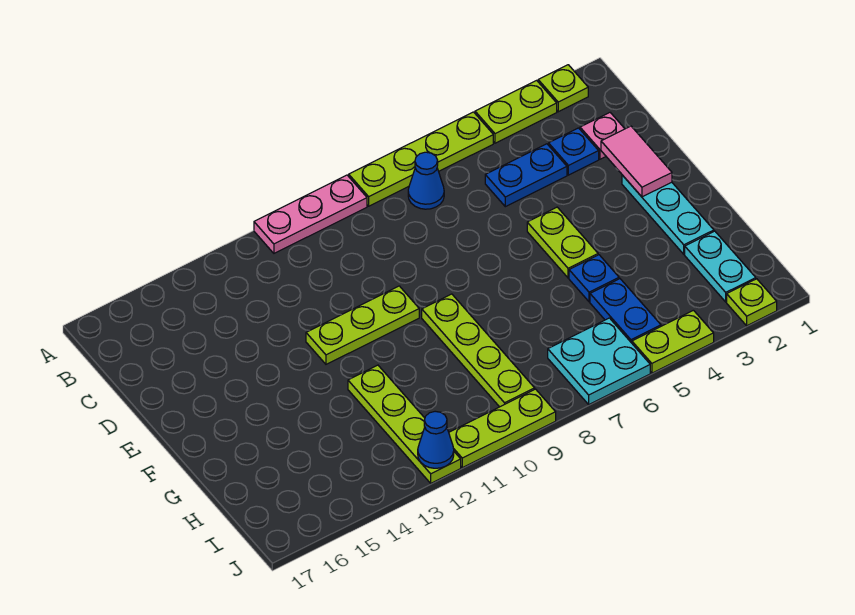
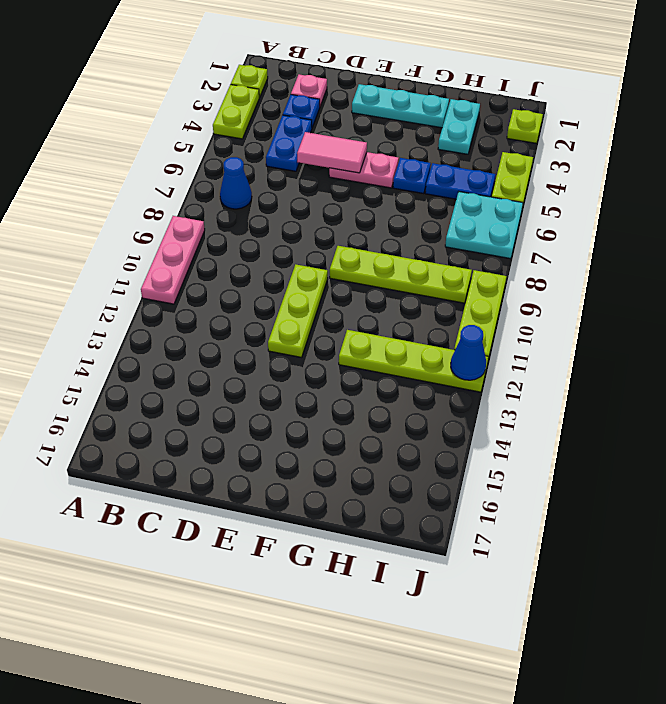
lime 1x4 plate [349,112,493,206] -> none
pink 1x2 tile [601,126,672,197] -> pink 1x2 tile moved to [297,132,367,173]
lime 1x2 plate [527,207,598,278] -> pink 1x2 plate [329,152,399,188]
cyan 1x2 plate [685,231,756,302] -> cyan 1x2 plate turned to [438,99,480,154]

